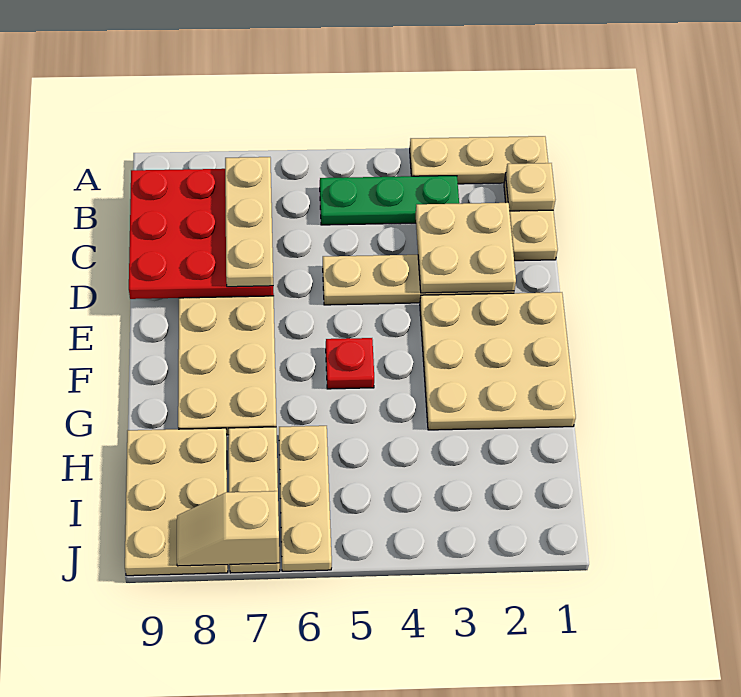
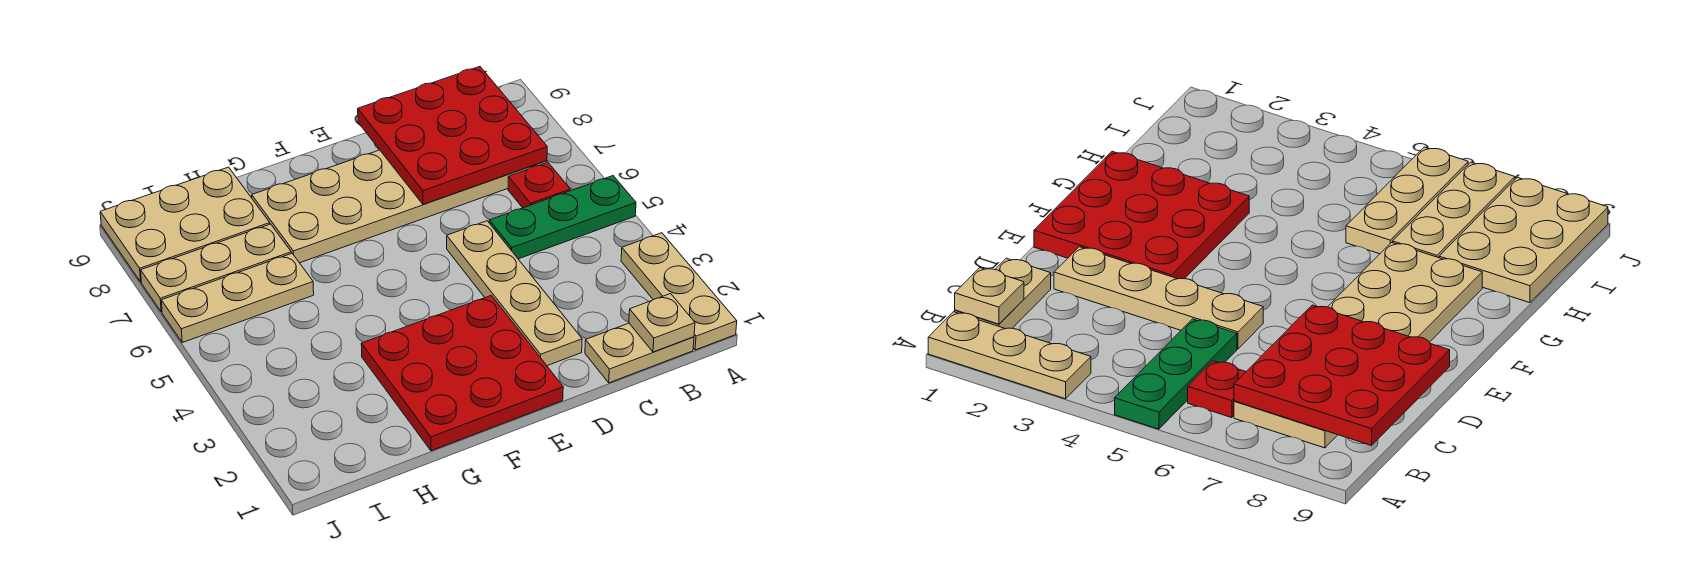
green 1x3 plate [320,176,459,225] -> green 1x3 plate turned to [489,176,636,259]
tan 1x3 plate [225,157,273,287] -> none
tan 2x2 plate [416,203,516,293] -> none
tan 3x3 plate [420,292,576,430] -> red 3x3 plate [361,296,563,451]
red 1x1 plate [326,338,374,389] -> red 1x1 plate moved to [508,162,570,208]
tan 1x2 slope [177,491,279,566] -> none

